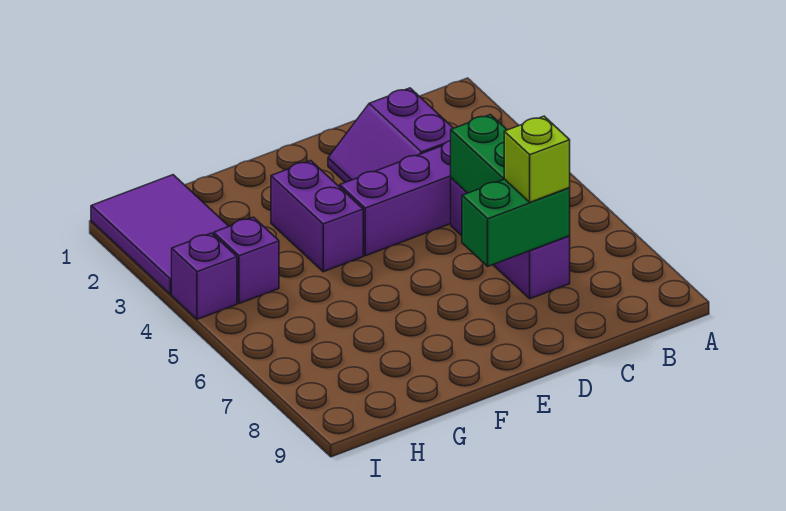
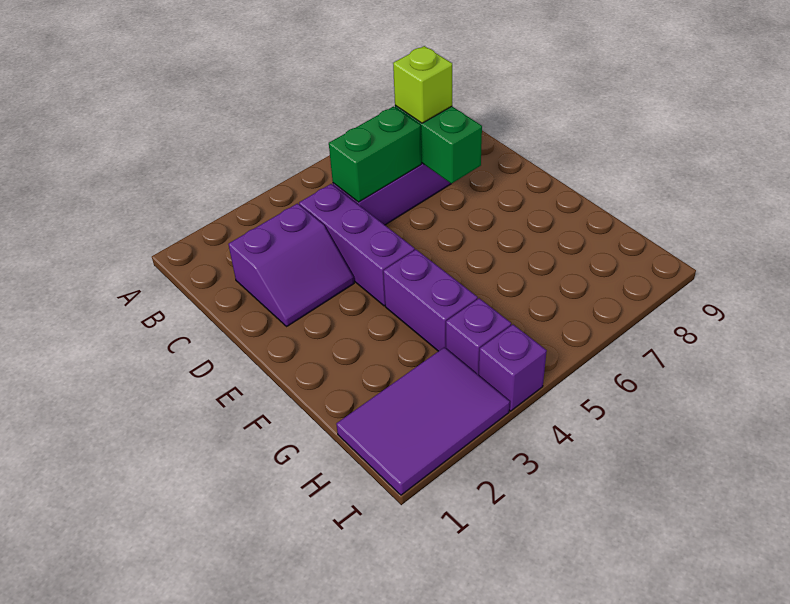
purple 1x2 brick [271,161,363,272] -> purple 1x2 brick turned to [383,250,478,351]

